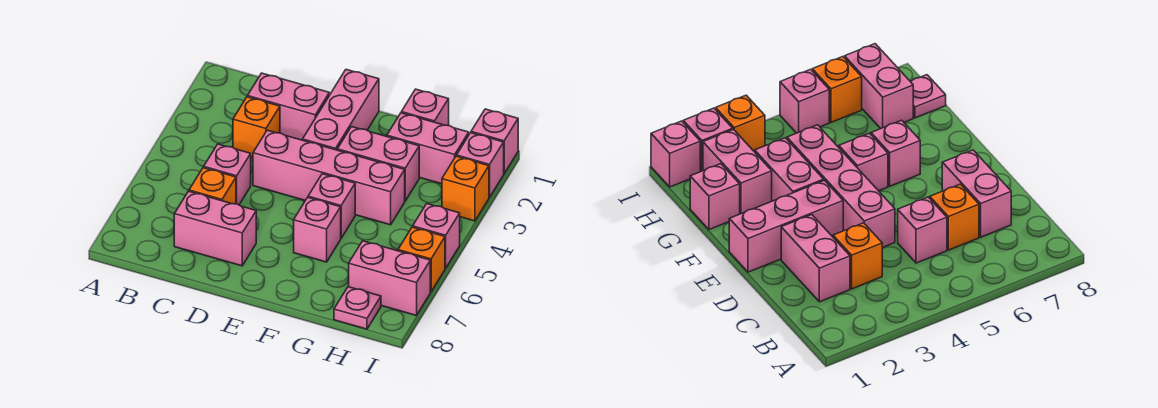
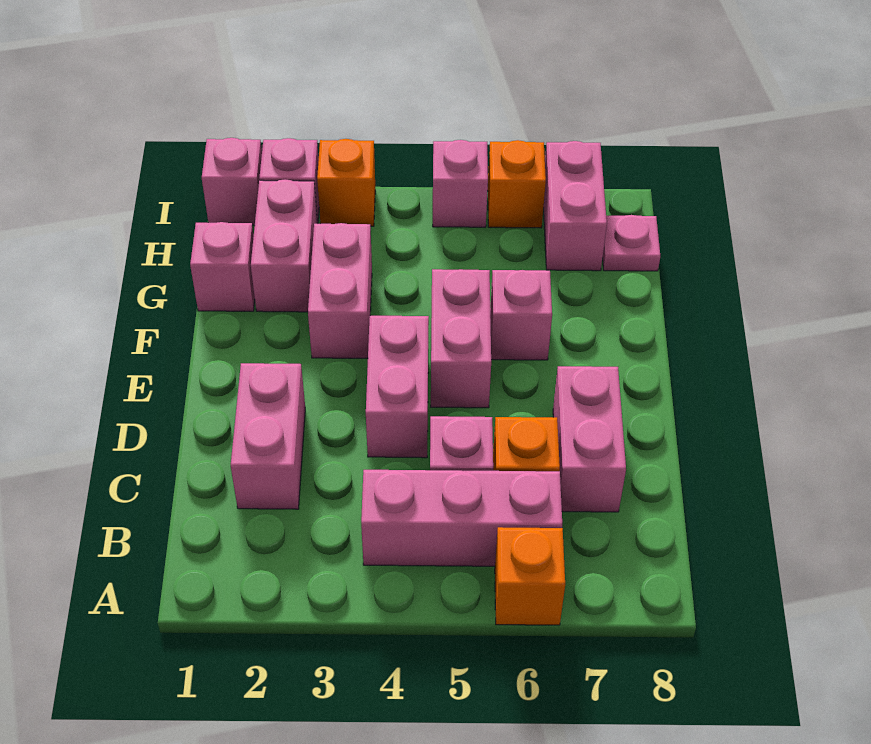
orange 1x1 brick [233,97,280,158] -> orange 1x1 brick moved to [495,527,565,625]
pink 1x4 brick [253,130,405,225] -> pink 1x2 brick [366,316,429,458]
pink 1x3 brick [303,70,379,150] -> pink 1x3 brick moved to [361,470,562,566]
pink 1x1 brick [308,174,355,238] -> pink 1x2 brick [431,269,491,408]

